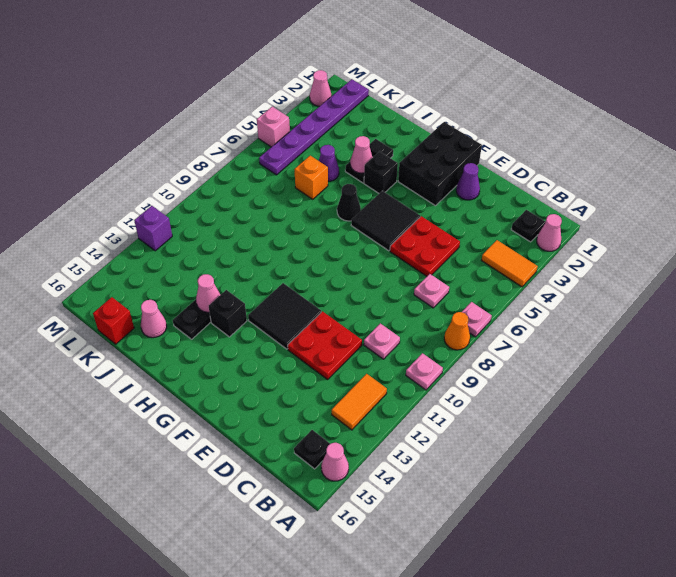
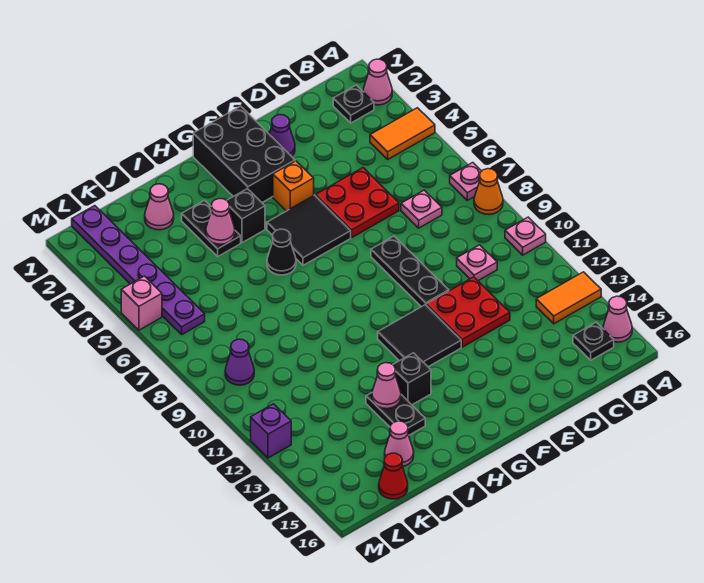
orange 1x2 tile [332,374,387,430] -> orange 1x2 tile turned to [536,272,601,324]
none -> black 1x3 plate [371,236,449,307]
purple 1x1 cone [319,145,339,181] -> purple 1x1 cone moved to [225,339,254,385]
orange 1x1 brick [294,156,328,199] -> orange 1x1 brick moved to [273,161,314,211]
red 1x1 brick [93,297,134,344] -> red 1x1 cone [379,453,408,499]
pink 1x1 cone [310,70,332,106] -> pink 1x1 cone moved to [145,184,174,230]

